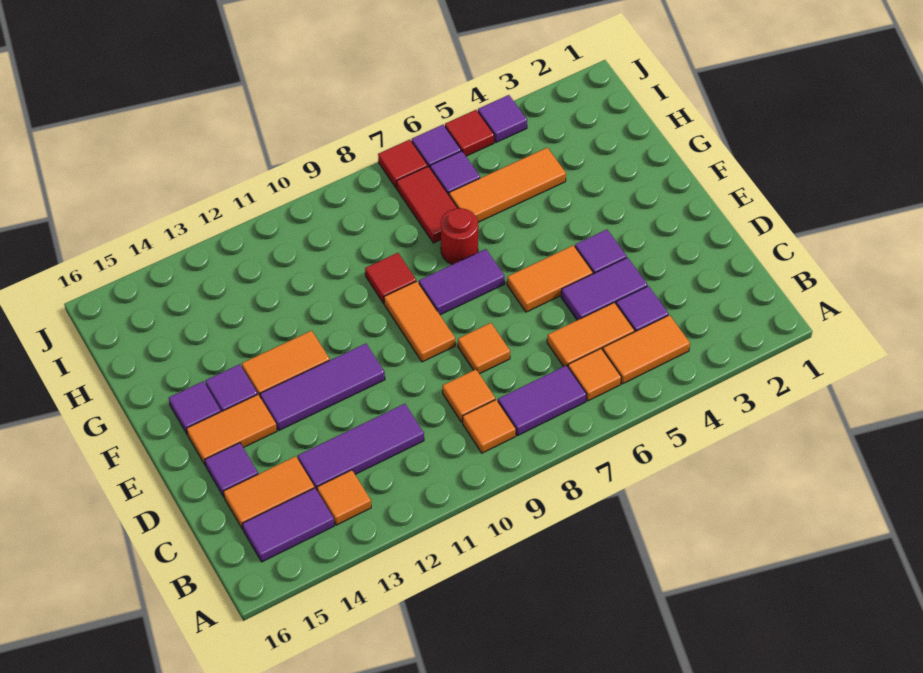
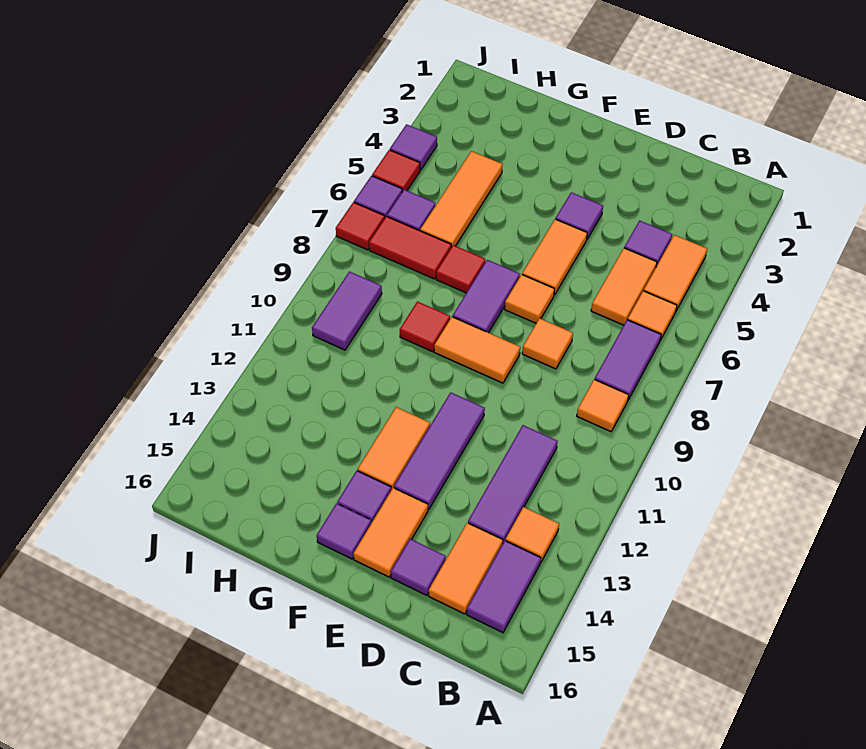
orange 1x1 tile [442,369,495,422] -> orange 1x1 tile moved to [505,275,555,323]
purple 1x2 tile [561,258,647,320] -> purple 1x2 tile moved to [312,272,382,350]
red 1x1 round brick [441,208,478,264] -> red 1x1 tile [436,245,485,293]

